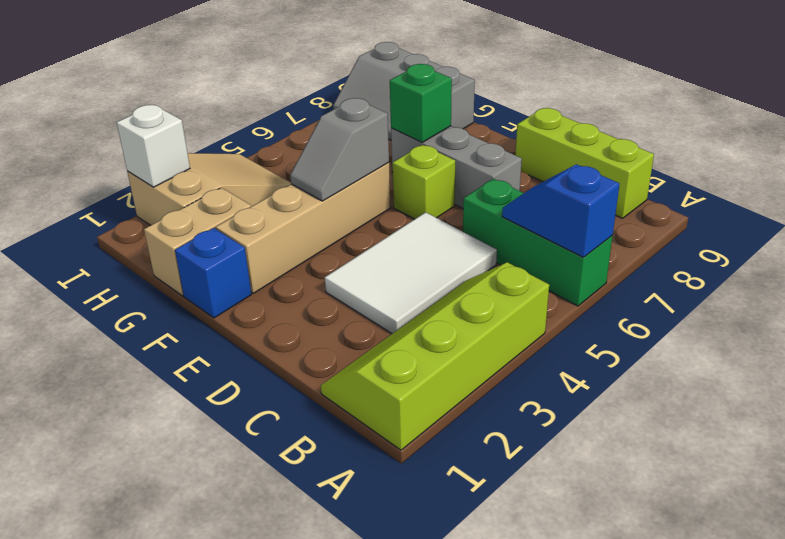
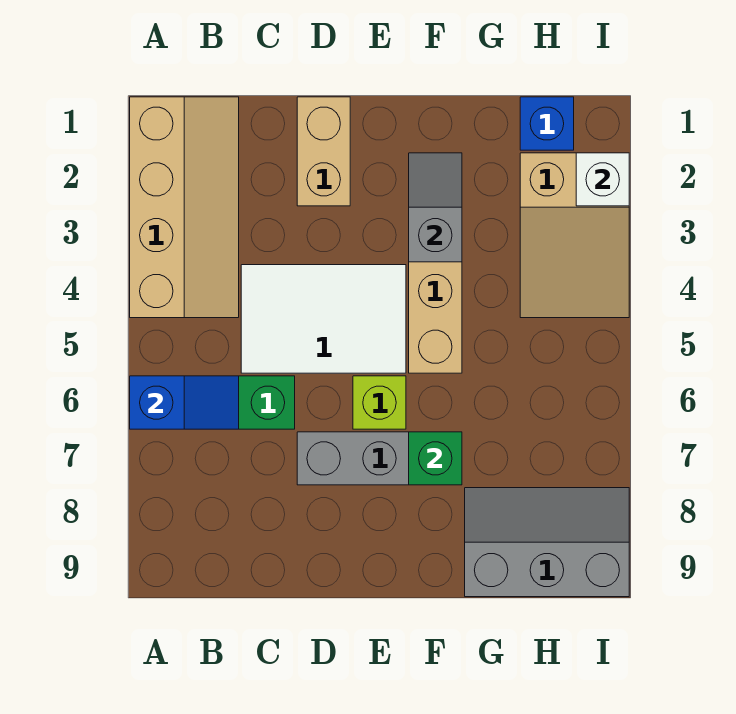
lime 2x4 slope [321,262,549,450] -> tan 2x4 slope [130,97,239,318]
lime 1x3 brick [515,108,654,218] -> none
white 2x3 tile [325,212,497,334] -> white 2x3 tile turned to [241,265,406,373]
blue 1x1 brick [175,228,251,318] -> blue 1x1 brick moved to [520,97,574,150]
grey 1x2 slope [290,98,389,201] -> grey 1x2 slope moved to [409,153,462,262]
tan 1x2 brick [144,188,251,296] -> tan 1x2 brick moved to [297,97,350,206]

